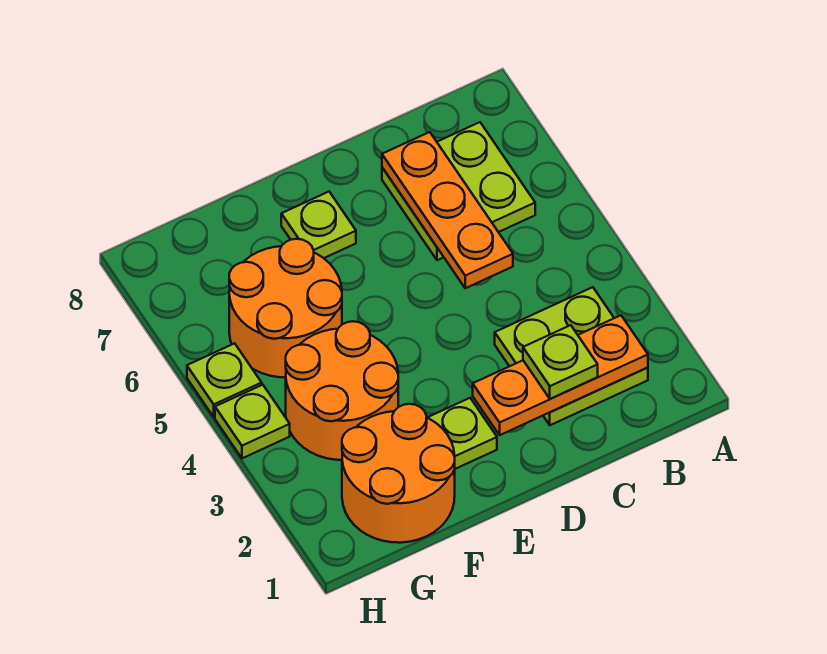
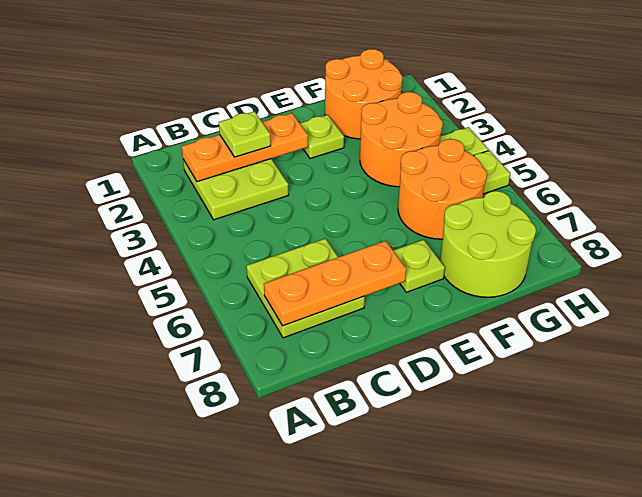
orange 1x3 plate [382,132,513,288] -> orange 1x3 plate turned to [264,241,406,326]
none -> lime 2x2 round brick [440,191,536,297]

